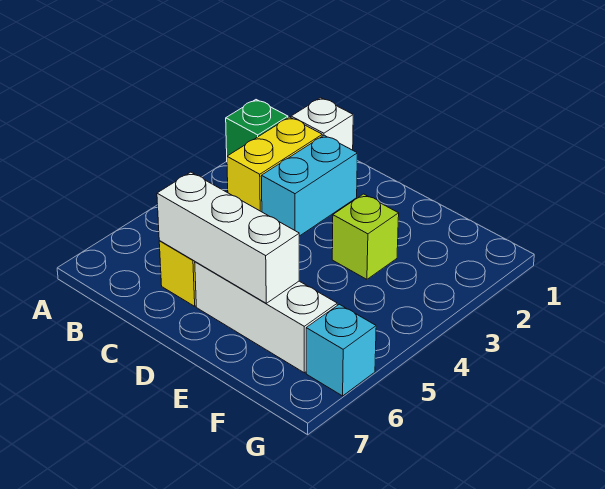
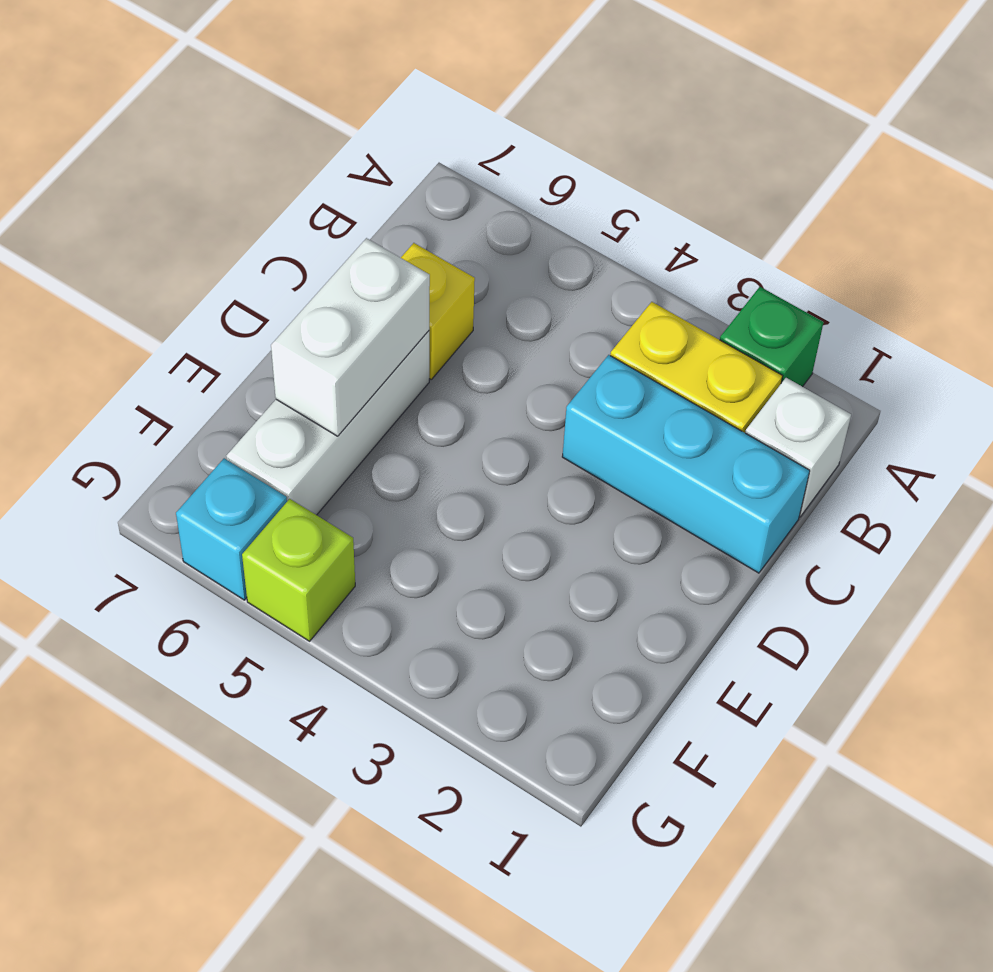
cyan 1x2 brick [261,135,357,236] -> cyan 1x3 brick [562,355,810,573]
white 1x3 brick [157,172,299,303] -> white 1x2 brick [271,238,430,436]
lime 1x1 brick [332,194,399,279] -> lime 1x1 brick moved to [242,499,355,641]

